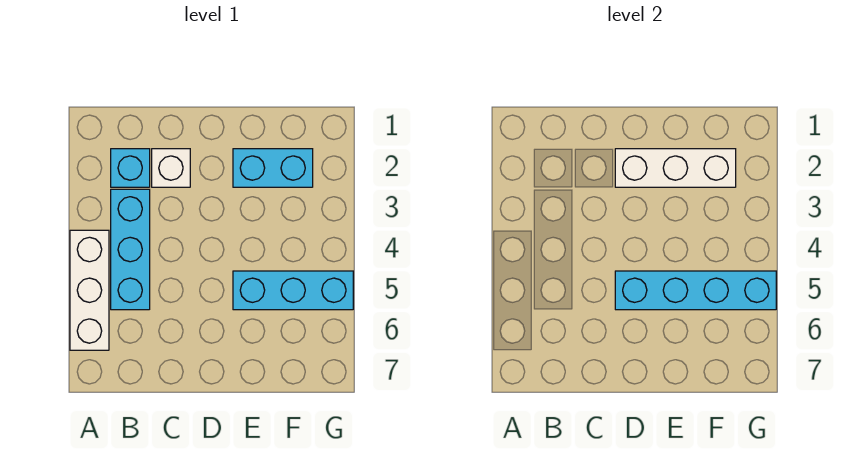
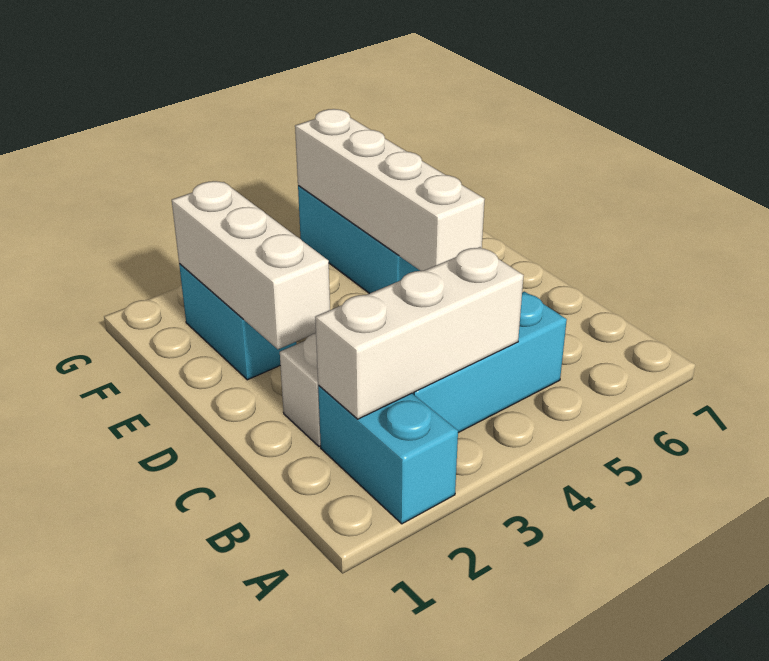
white 1x3 brick [70,230,109,350] -> white 1x3 brick moved to [315,247,524,419]
cyan 1x1 brick [111,149,150,187] -> cyan 1x2 brick [318,386,458,524]
cyan 1x4 brick [615,271,776,310] -> white 1x4 brick [295,109,485,271]

